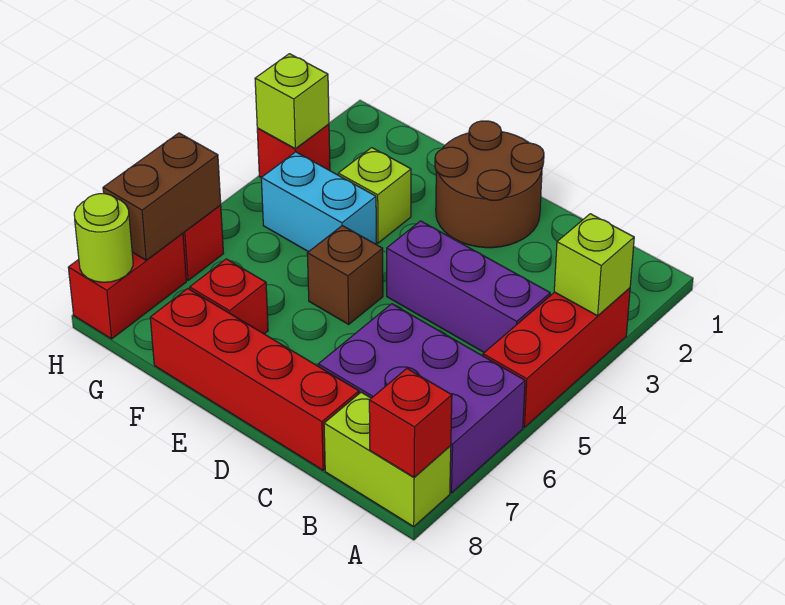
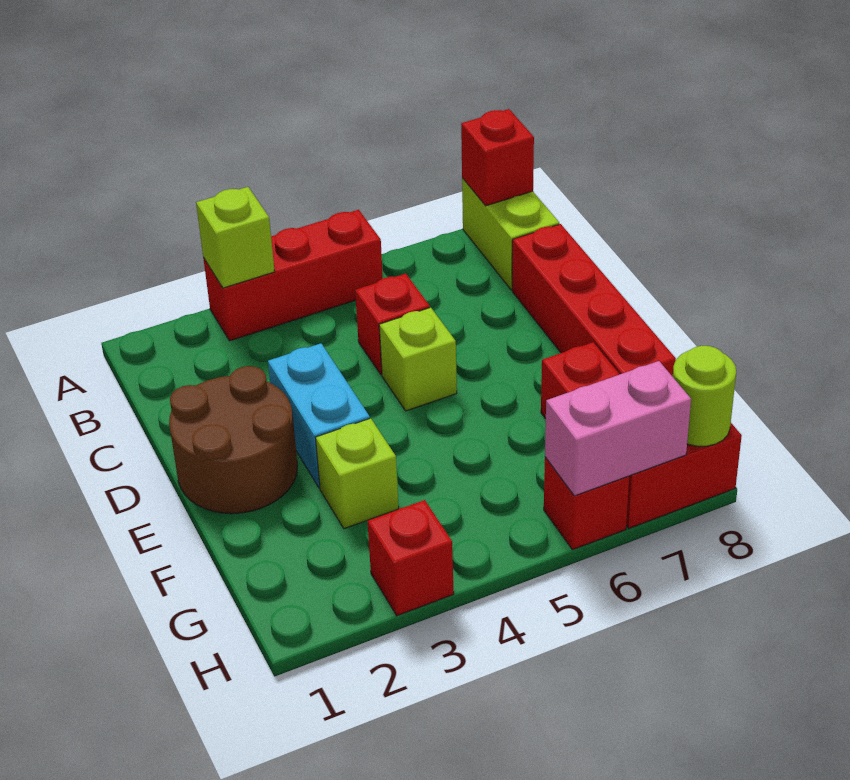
purple 2x3 brick [318,304,525,493] -> none
purple 1x3 brick [387,221,550,352] -> none
none -> red 1x1 brick [355,274,430,375]
brown 1x1 brick [307,226,383,324] -> none
cyan 1x2 brick [261,152,376,252] -> cyan 1x2 brick moved to [268,343,370,488]
lime 1x1 brick [255,54,329,149] -> lime 1x1 brick moved to [379,307,457,411]
brown 1x2 brick [103,133,221,260] -> pink 1x2 brick [545,361,691,496]

